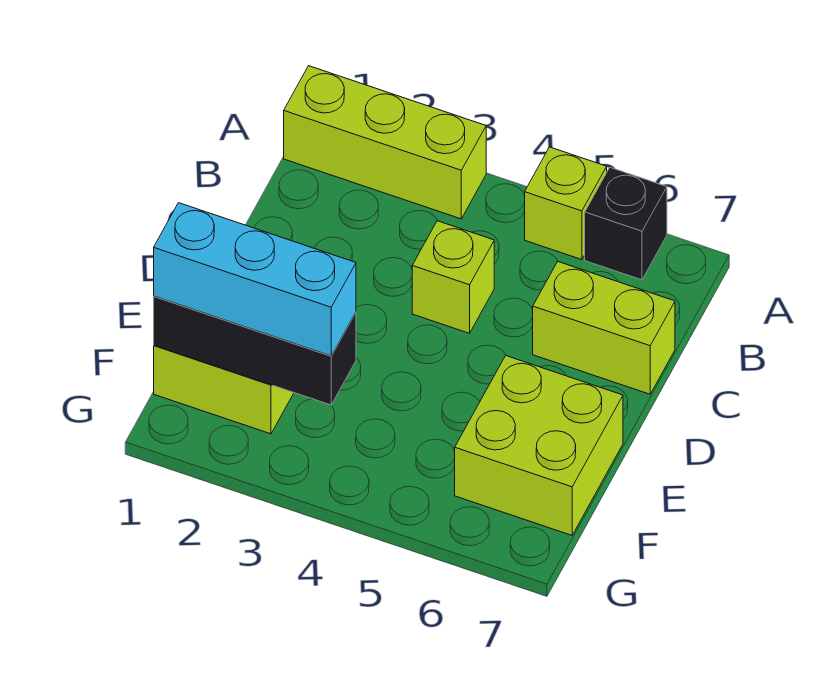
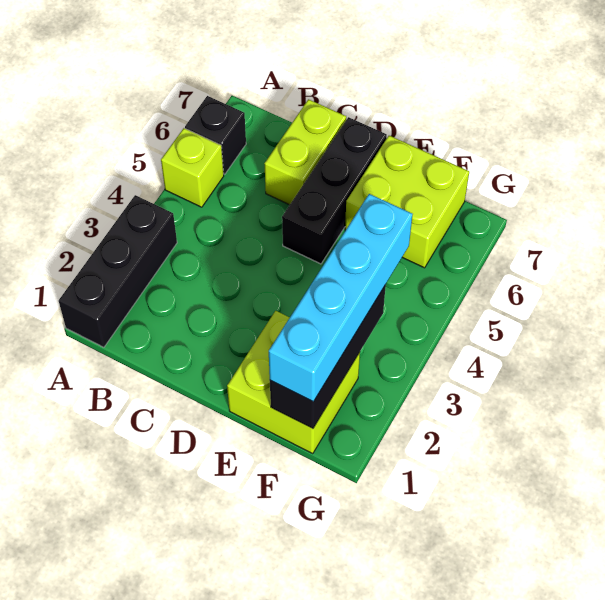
lime 1x3 brick [284,66,486,219] -> black 1x3 brick [59,195,177,347]
lime 1x1 brick [412,221,494,333] -> none
none -> black 1x3 brick [282,117,387,264]
cyan 1x3 brick [154,203,356,356] -> cyan 1x4 brick [269,194,413,402]

